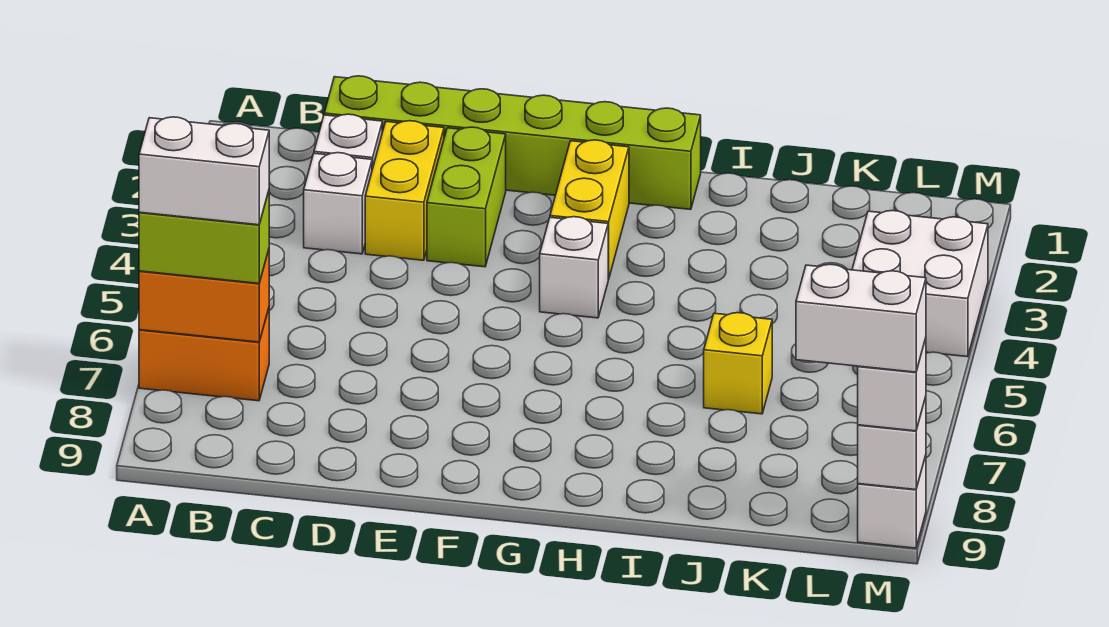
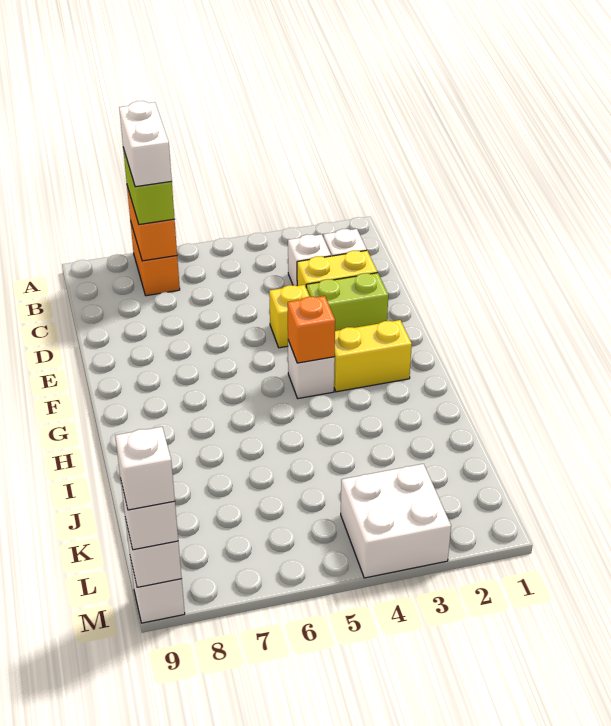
lime 1x6 brick [324,76,701,209] -> none
none -> orange 1x1 brick [288,296,335,363]
yellow 1x1 brick [704,313,772,414] -> yellow 1x1 brick moved to [269,285,310,348]
white 1x2 brick [796,264,926,372] -> white 1x1 brick [115,427,175,510]

